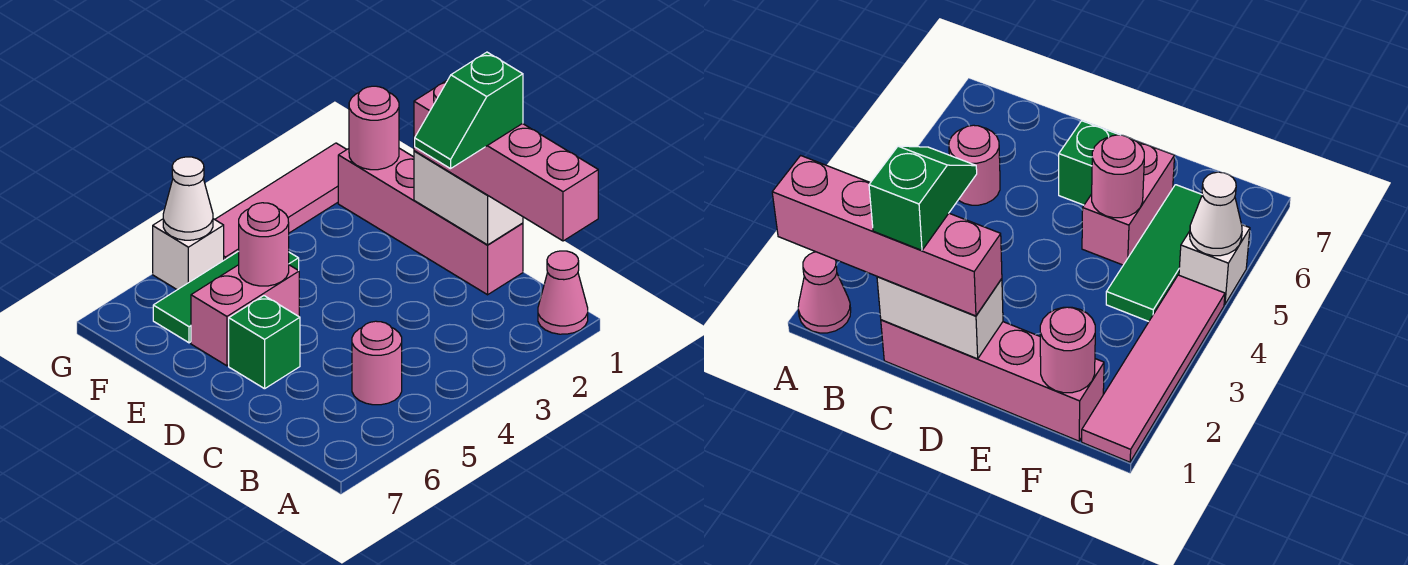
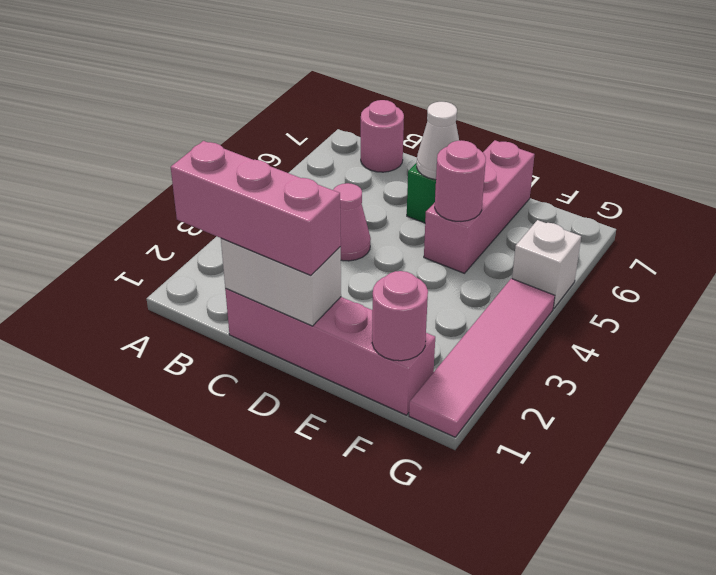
pink 1x1 cone [538,251,588,334] -> pink 1x1 cone moved to [333,183,371,261]
pink 1x4 brick [414,80,598,241] -> pink 1x3 brick [171,141,341,275]
pink 1x1 round brick [352,321,402,405] -> pink 1x1 round brick moved to [361,100,404,172]
green 1x2 slope [415,52,523,169] -> none
pink 1x2 brick [191,265,299,366] -> pink 1x3 brick [424,140,535,273]
green 1x3 tile [153,251,299,343] -> none
white 1x1 cone [163,157,213,240] -> white 1x1 cone moved to [417,102,459,180]

